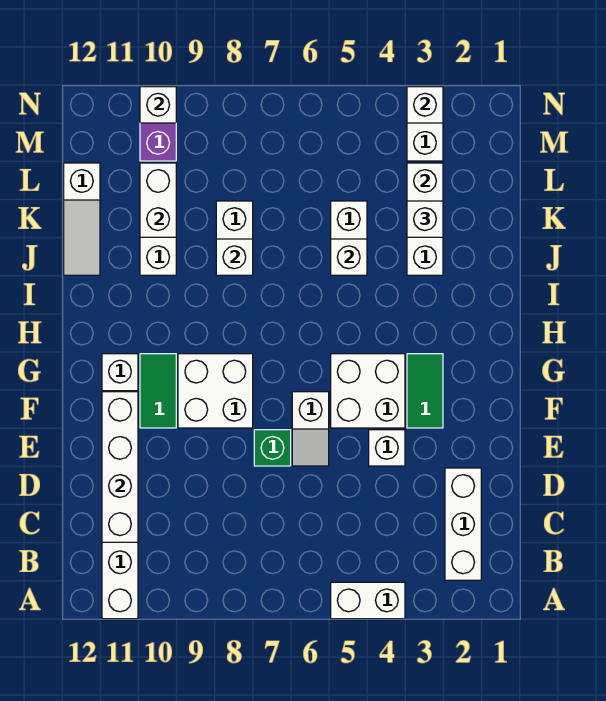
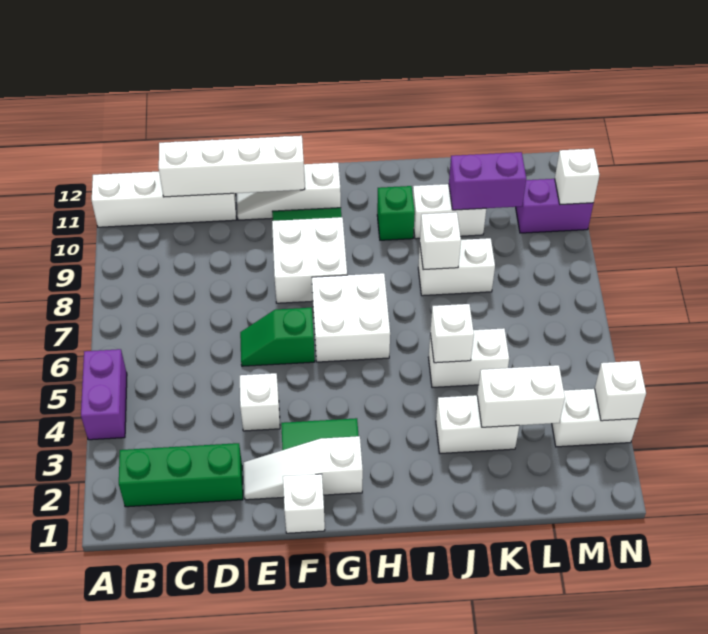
white 1x2 brick [331,582,405,619] -> purple 1x2 brick [81,349,127,440]
white 1x3 brick [445,468,481,580] -> green 1x3 brick [119,443,243,507]
white 1x2 slope [292,392,329,466] -> green 1x2 slope [240,308,315,366]
green 1x1 brick [254,430,291,466] -> green 1x1 brick moved to [377,186,415,240]
white 2x2 brick [331,354,405,428] -> white 2x2 brick moved to [312,273,390,362]
white 1x3 slope [64,163,100,275] -> white 1x3 slope moved to [244,436,363,500]
white 1x1 brick [407,201,443,237] -> white 1x1 brick moved to [283,474,325,533]
white 1x2 brick [140,163,176,237] -> purple 1x2 brick [449,152,526,210]

